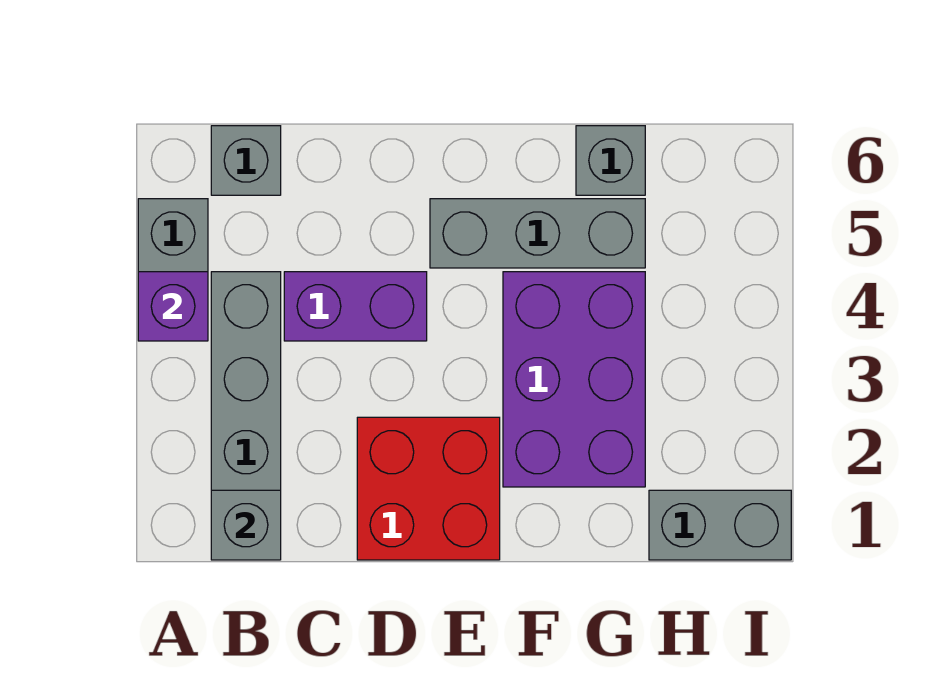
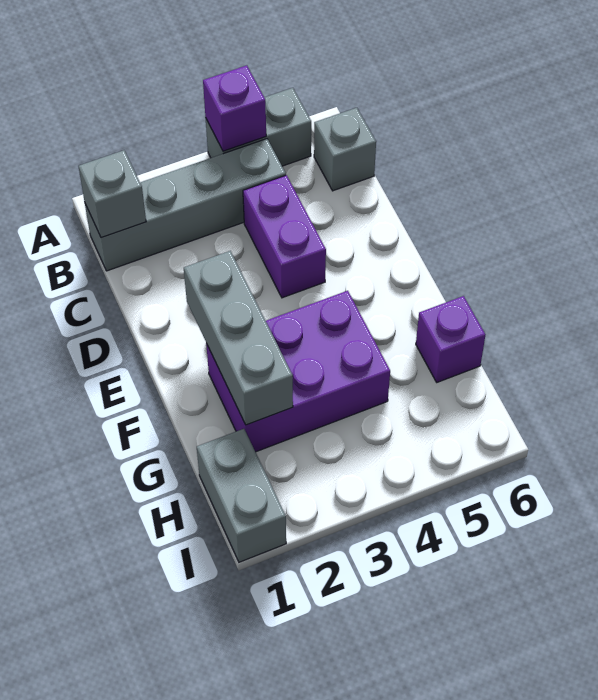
red 2x2 brick [357,417,500,560] -> none
grey 1x3 brick [430,199,645,268] -> grey 1x3 brick moved to [184,251,293,425]
grey 1x1 brick [576,126,645,195] -> purple 1x1 brick [416,296,485,382]

